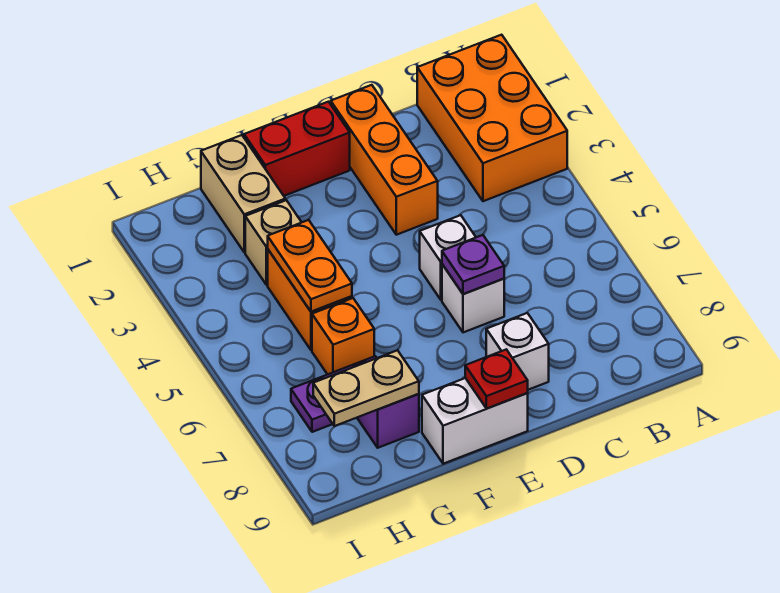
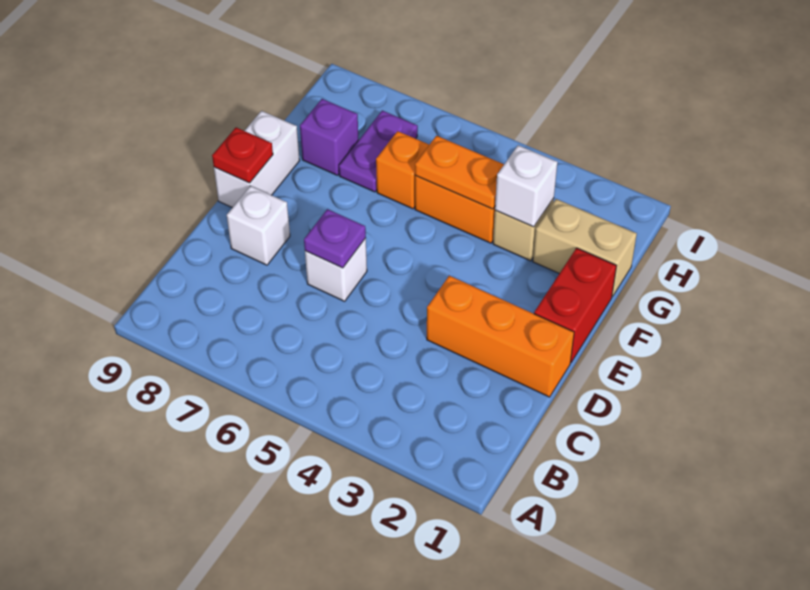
orange 2x3 brick [417,35,567,201] -> none
white 1x1 brick [420,215,476,300] -> white 1x1 brick moved to [495,145,557,227]
tan 1x2 plate [313,350,419,426] -> none

